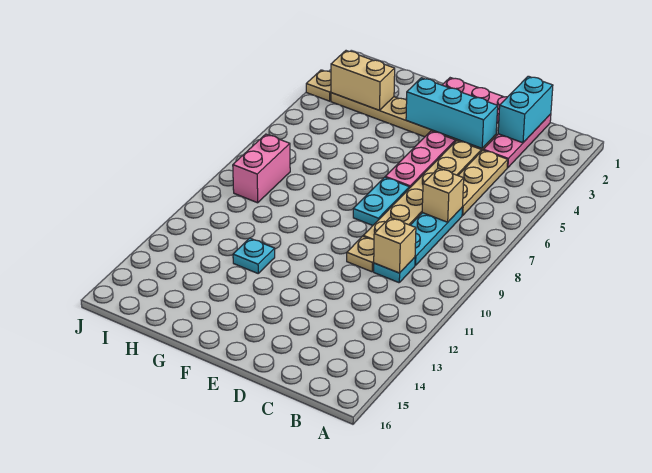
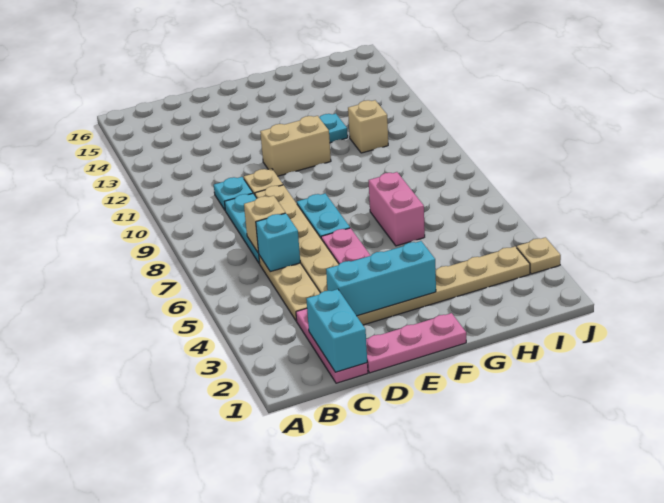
none -> cyan 1x1 brick [256,213,300,272]
tan 1x1 brick [374,218,416,273] -> tan 1x1 brick moved to [348,100,388,153]
tan 1x2 brick [331,51,395,110] -> tan 1x2 brick moved to [260,116,331,176]
pink 1x2 brick [233,134,290,203] -> pink 1x2 brick moved to [368,172,425,246]

